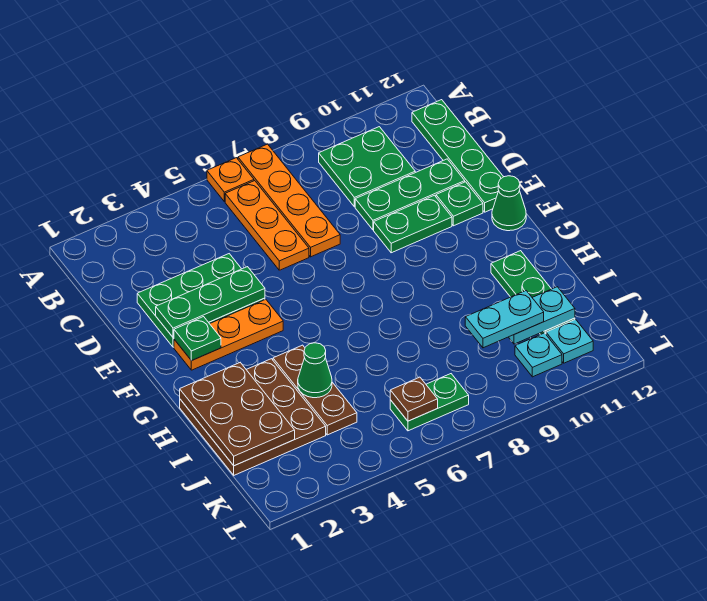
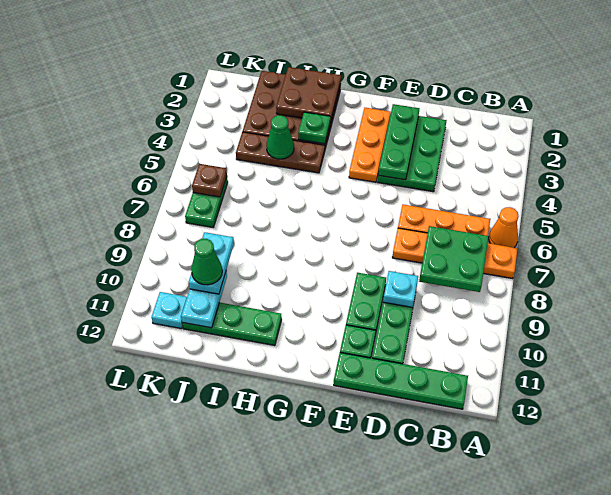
orange 1x1 plate [207,158,254,202] -> orange 1x1 cone [489,207,518,248]
green 2x2 plate [319,127,415,207] -> green 2x2 plate moved to [419,226,489,292]
green 1x1 plate [174,317,221,361] -> green 1x1 plate moved to [298,112,330,144]
green 1x1 cone [492,176,526,231] -> green 1x1 cone moved to [191,239,222,285]
brown 2x3 plate [180,363,295,466] -> brown 2x2 plate [276,67,341,122]
cyan 1x1 plate [515,333,562,377] -> cyan 1x1 plate moved to [383,271,418,307]

